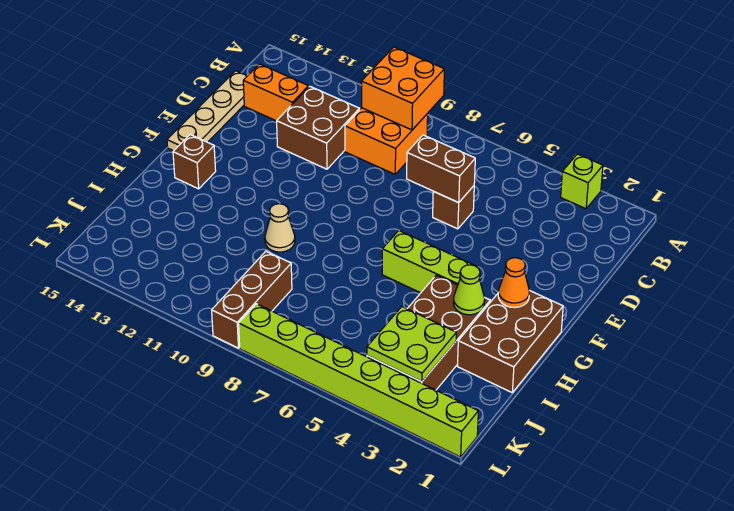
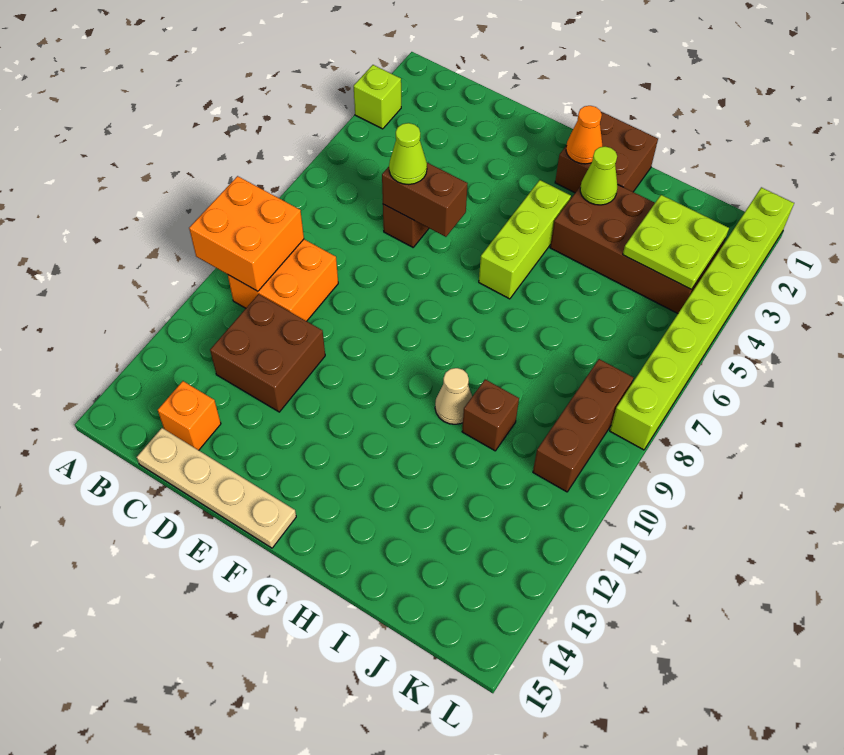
orange 1x2 brick [243,64,309,121] -> orange 1x1 brick [158,381,221,450]
brown 1x2 brick [407,135,475,203] -> brown 1x2 brick turned to [382,162,468,237]
none -> lime 1x1 cone [389,123,427,185]
brown 2x3 brick [457,290,563,392] -> brown 2x2 brick [555,112,658,193]
brown 1x1 brick [173,135,216,189] -> brown 1x1 brick moved to [462,379,519,451]
brown 1x3 brick [212,251,292,348] -> brown 1x3 brick turned to [533,359,634,492]

